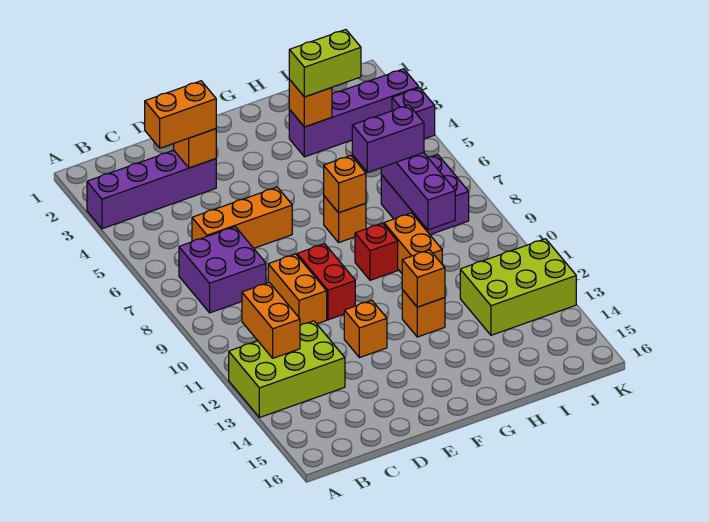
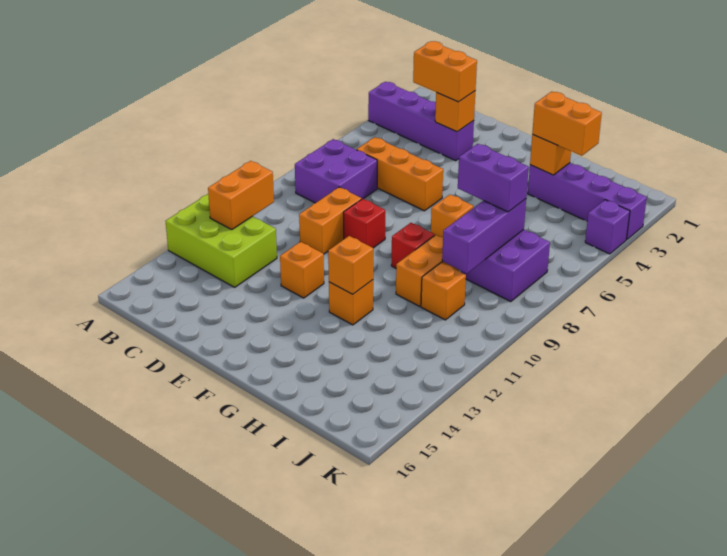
red 1x2 brick [297,244,355,320] -> red 1x1 brick [343,199,385,248]
orange 1x1 brick [324,156,366,213] -> orange 1x1 brick moved to [421,262,466,320]
lime 1x2 brick [289,30,361,97] -> orange 1x2 brick [532,92,602,156]
lime 2x3 brick [460,239,576,335] -> none

